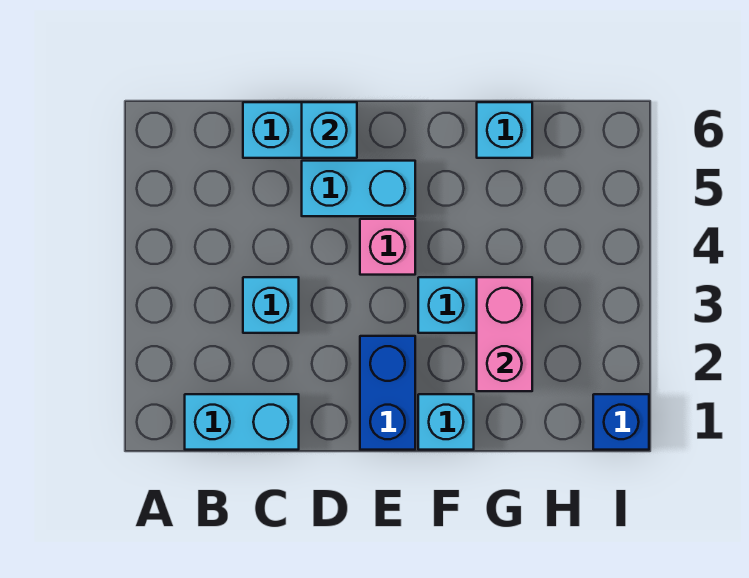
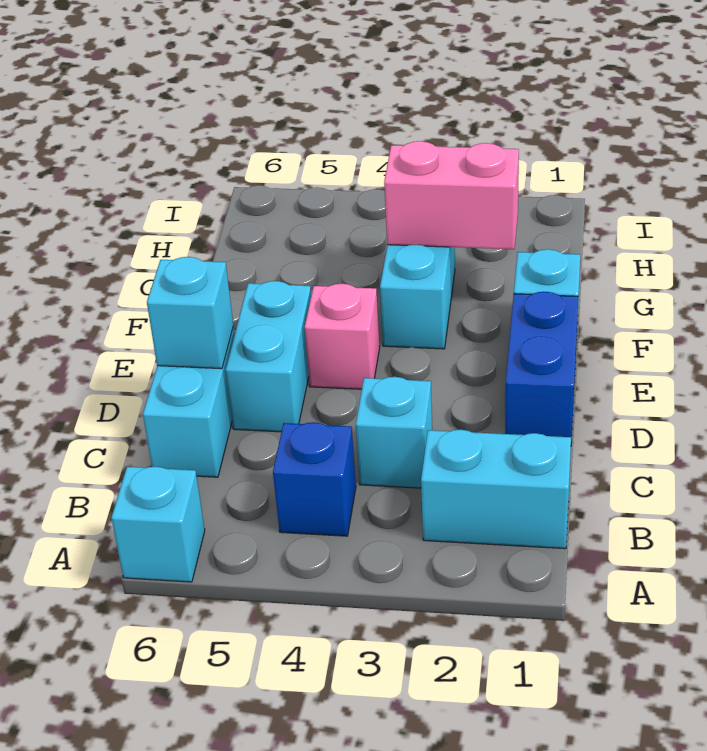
cyan 1x2 brick [185,394,299,450] -> cyan 1x2 brick turned to [421,430,571,549]
blue 1x2 brick [360,336,415,450] -> blue 1x2 brick turned to [505,292,578,442]
cyan 1x1 brick [477,102,532,158] -> cyan 1x1 brick moved to [111,467,205,582]
blue 1x1 brick [593,394,649,450] -> blue 1x1 brick moved to [273,422,356,536]

